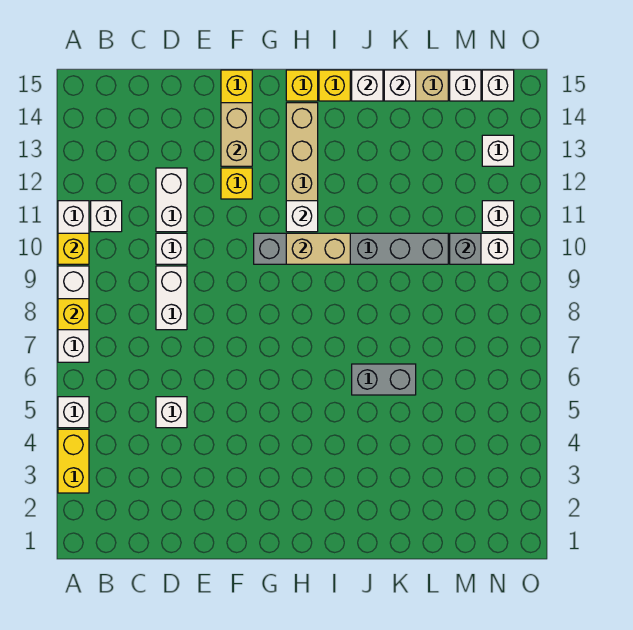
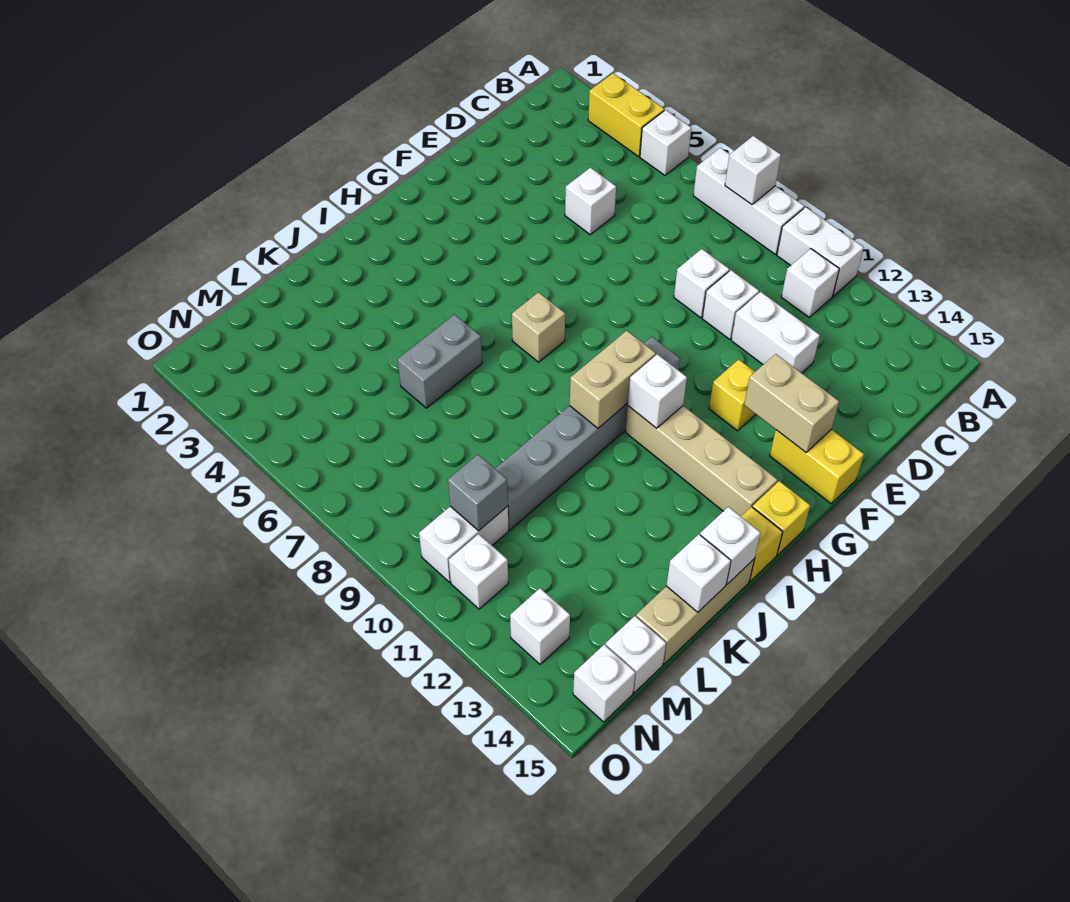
yellow 1x1 brick [58,299,89,330] -> white 1x1 brick [725,136,781,205]
yellow 1x1 brick [58,233,89,264] -> none
white 1x2 brick [156,266,187,330] -> white 1x1 brick [674,249,729,318]
none -> tan 1x1 brick [512,292,565,362]

